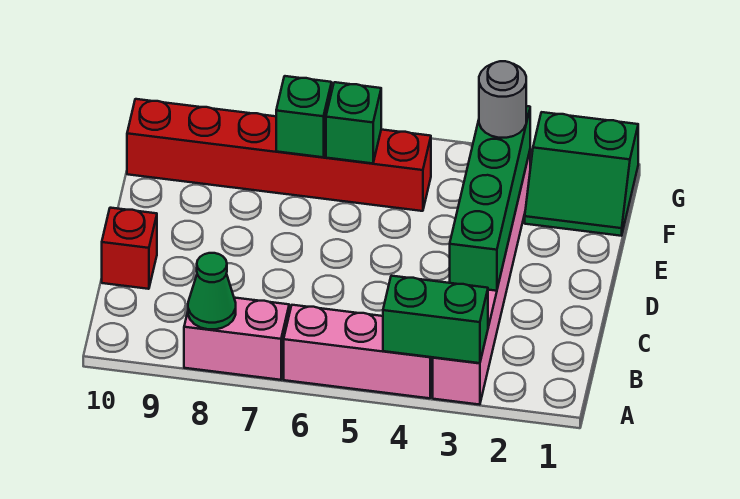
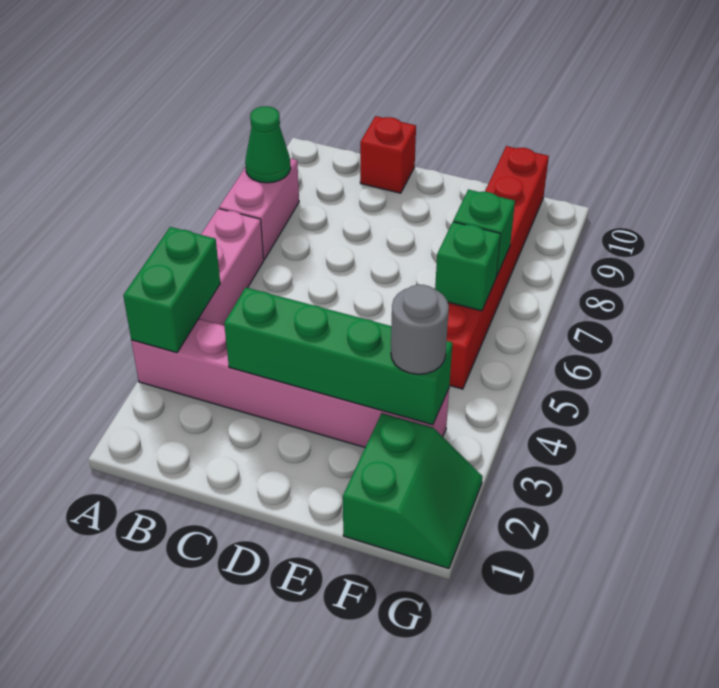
green 2x2 slope [525,112,638,236] -> green 2x2 slope turned to [343,413,483,569]

